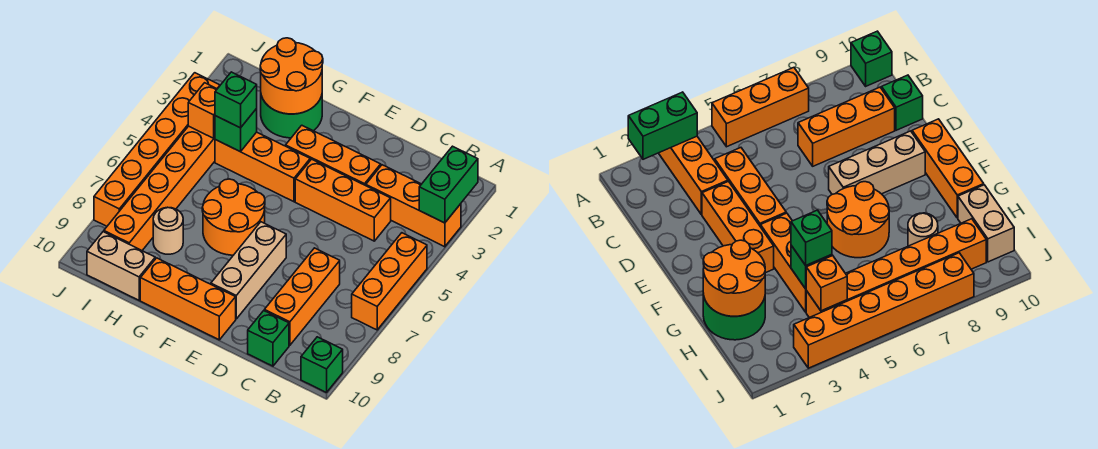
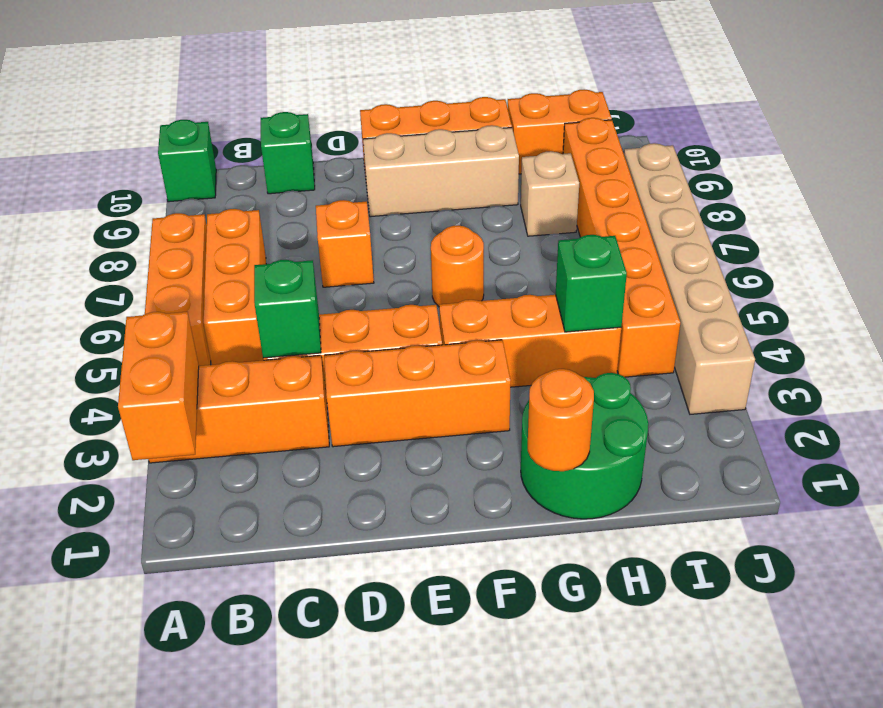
green 1x2 brick [419,146,478,223] -> orange 1x2 brick [118,312,199,460]
orange 1x3 brick [264,248,340,345] -> orange 1x3 brick moved to [203,209,266,365]
tan 1x3 brick [211,222,286,319] -> tan 1x3 brick turned to [363,125,519,217]
orange 2x2 round brick [202,179,265,255] -> orange 1x1 round brick [431,225,484,307]
orange 2x2 round brick [260,38,323,114] -> orange 1x1 round brick [528,369,594,471]
green 1x1 brick [215,72,257,128] -> green 1x1 brick moved to [254,260,321,358]
tan 1x1 round brick [153,207,183,254] -> tan 1x1 brick [521,151,579,236]
tan 1x2 brick [87,232,155,300] -> orange 1x2 brick [508,89,612,174]
orange 1x1 brick [188,83,217,138] -> orange 1x1 brick moved to [316,200,374,287]
orange 1x6 brick [94,73,220,226] -> tan 1x6 brick [624,143,755,414]

